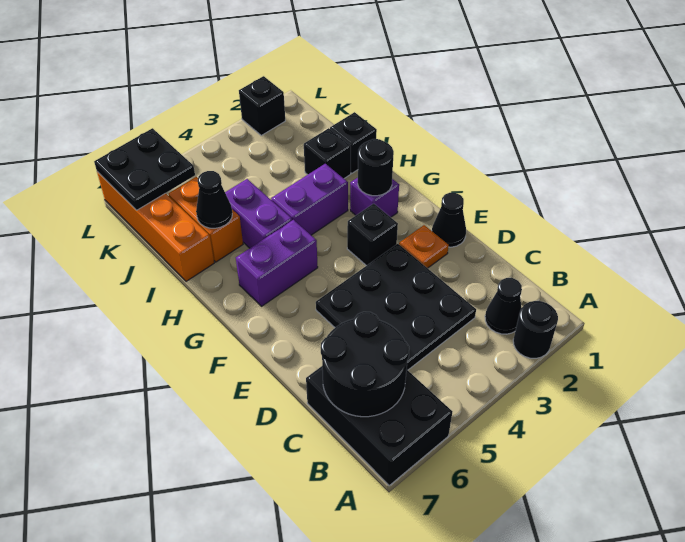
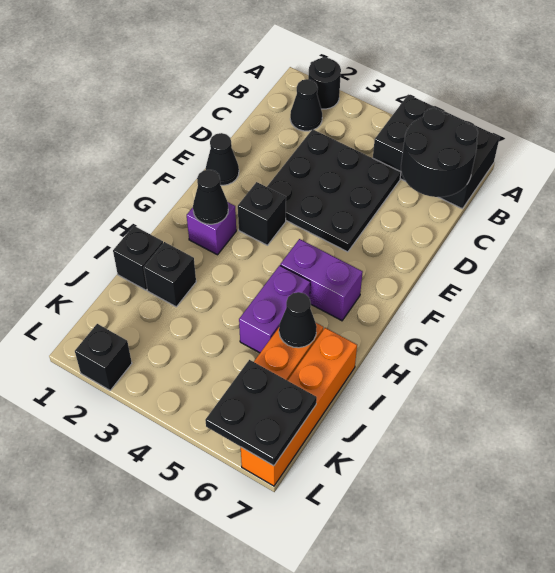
black 2x3 brick [306,366,452,485] -> black 2x3 brick turned to [373,95,500,209]
orange 1x1 plate [399,225,449,268] -> none
black 1x1 round brick [358,139,394,196] -> black 1x1 cone [193,170,228,224]
purple 1x2 brick [271,164,348,235] -> none

